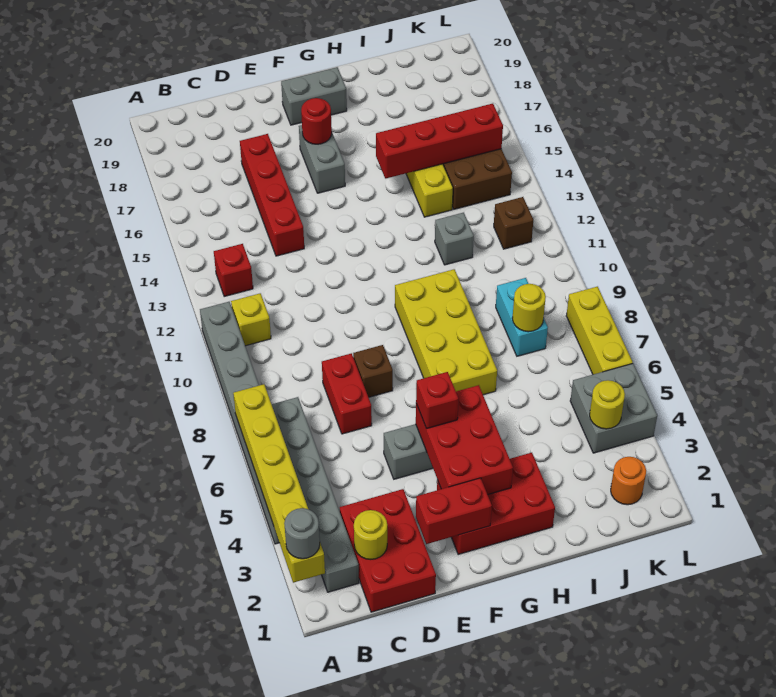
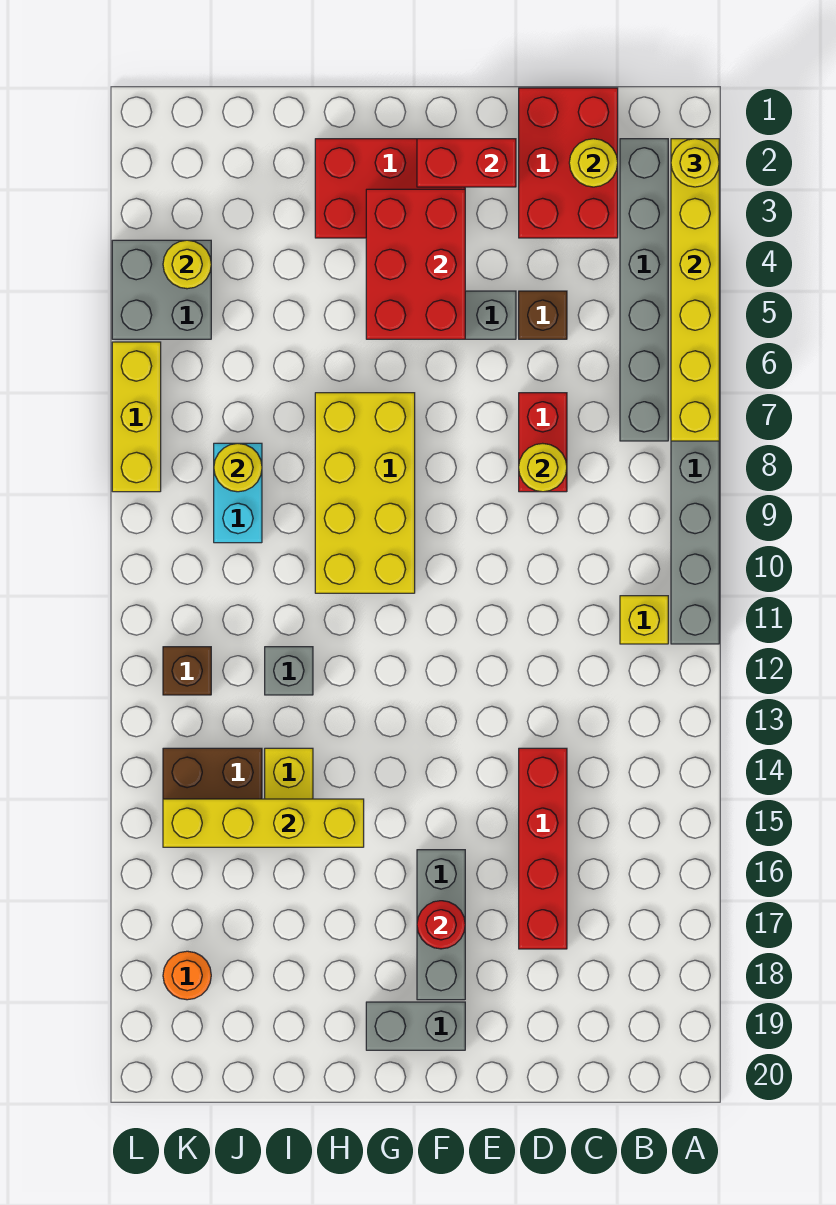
grey 1x1 round brick [284,508,320,559] -> yellow 1x1 round brick [671,139,719,187]
red 1x1 brick [214,244,253,297] -> none
none -> yellow 1x1 round brick [519,443,567,492]
brown 1x1 brick [353,345,393,397] -> brown 1x1 brick moved to [519,291,567,339]
red 1x1 brick [416,372,458,428] -> none
grey 1x2 brick [299,125,345,193] -> grey 1x3 brick [417,850,465,1000]
red 1x4 brick [376,104,503,179] -> yellow 1x4 brick [163,799,364,847]
orange 1x1 round brick [611,457,646,505] -> orange 1x1 round brick moved to [163,951,211,1000]

